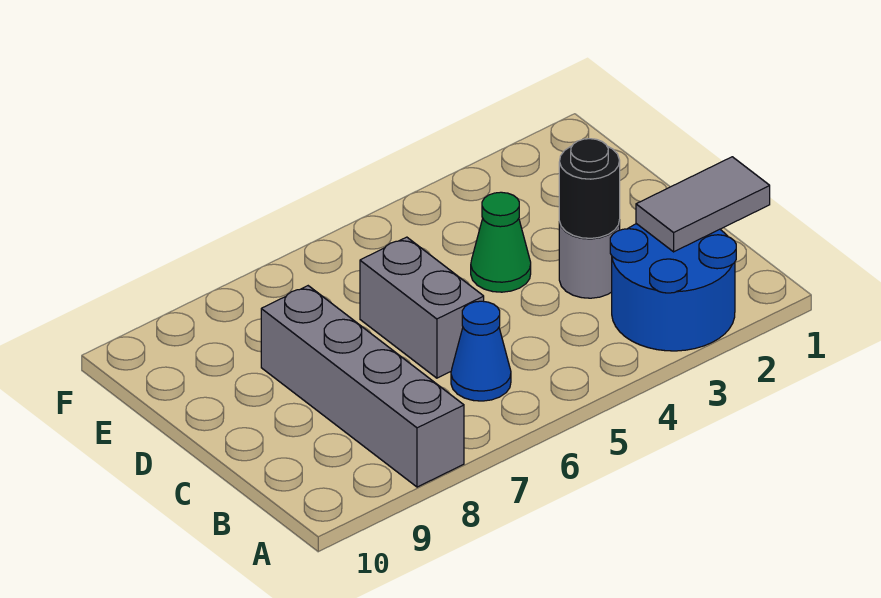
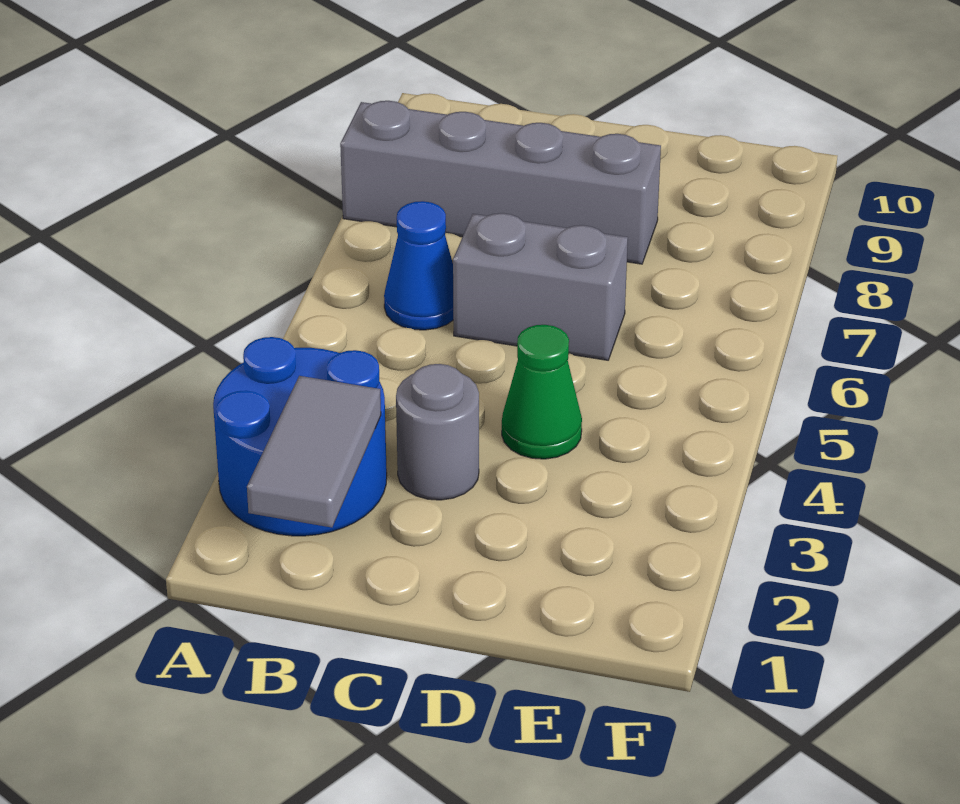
black 1x1 round brick [559,139,620,238] -> none

